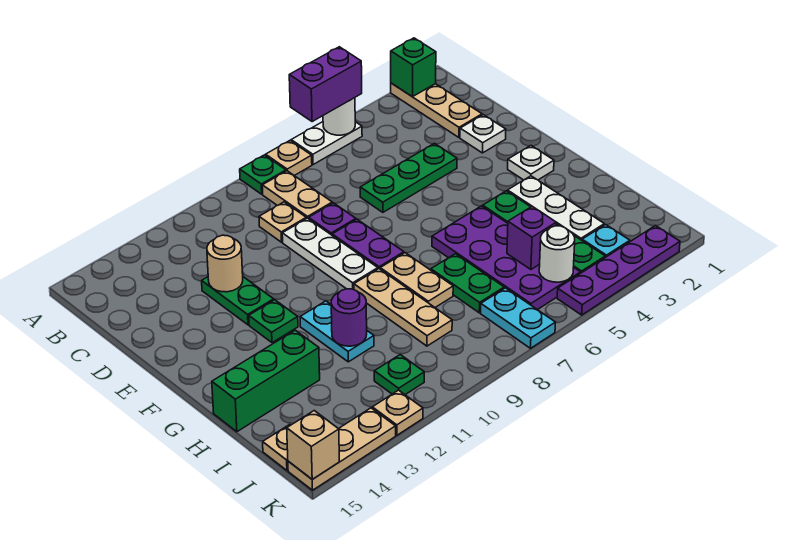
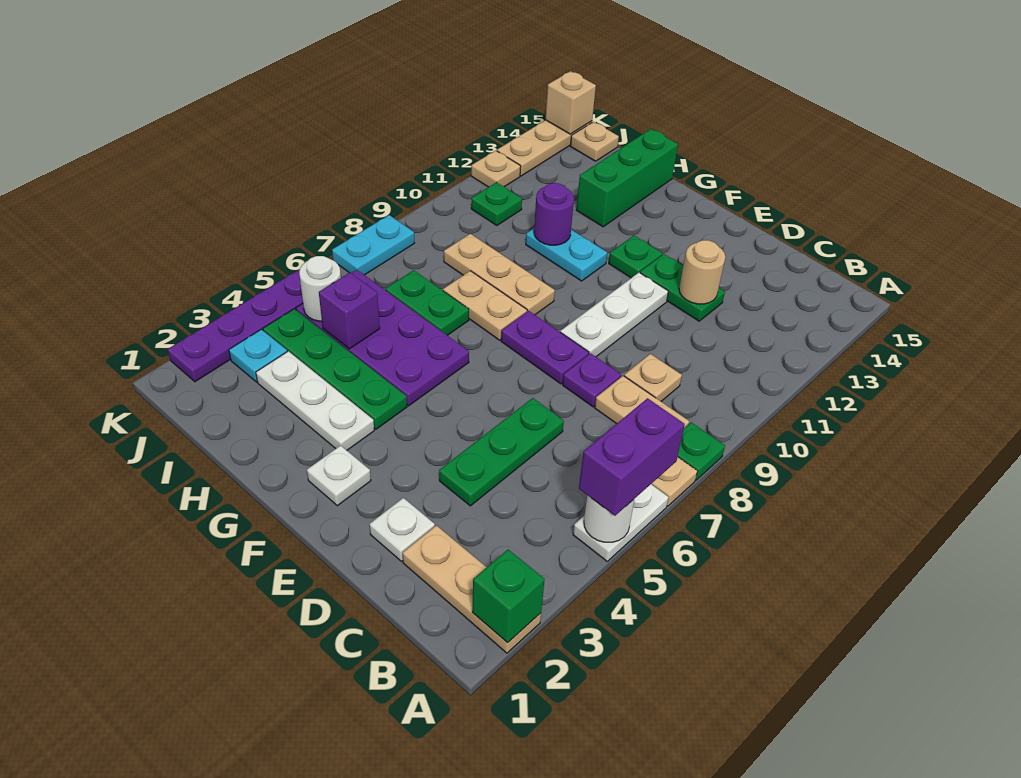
white 1x3 plate [282,218,378,290] -> white 1x3 plate turned to [560,273,668,357]
cyan 1x2 plate [481,288,555,348] -> cyan 1x2 plate turned to [332,215,414,275]

